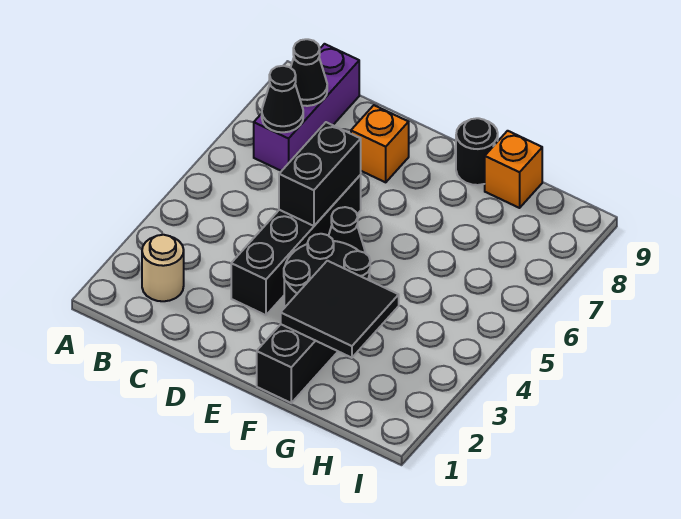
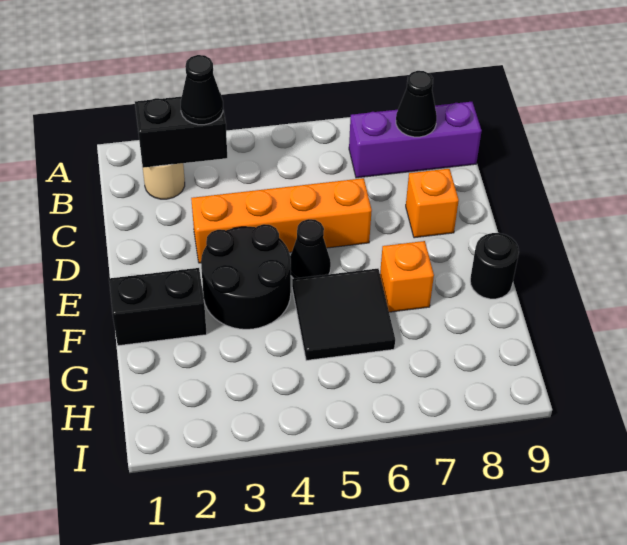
black 1x1 cone [262,66,303,132] -> black 1x1 cone moved to [181,55,223,125]
black 1x4 brick [231,175,361,315] -> orange 1x4 brick [191,178,372,263]
black 1x2 brick [279,122,361,226] -> black 1x2 brick moved to [135,93,227,168]
black 2x2 tile [281,261,399,358] -> black 2x2 tile moved to [292,269,395,361]
orange 1x1 brick [485,131,542,208] -> orange 1x1 brick moved to [380,241,434,312]

